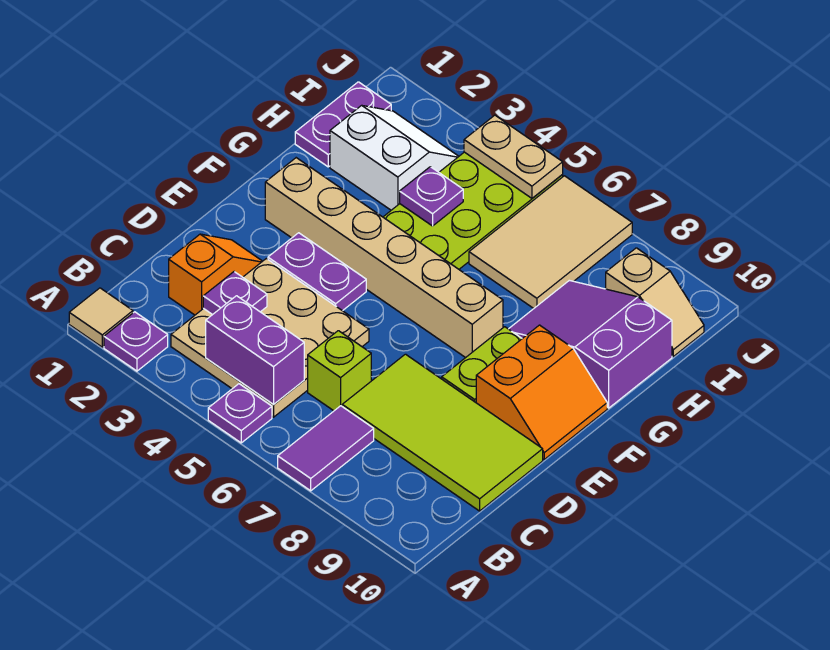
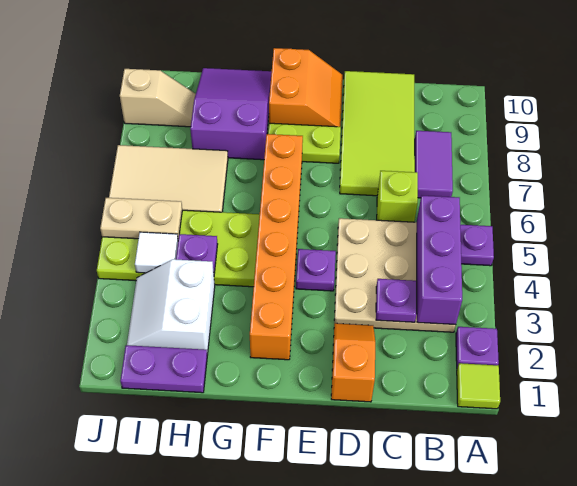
tan 1x1 tile [69,288,133,347] -> lime 1x1 tile [457,363,500,409]
purple 1x2 tile [278,406,374,491] -> purple 1x2 tile turned to [415,131,453,198]
purple 1x2 brick [206,296,304,404] -> purple 1x3 brick [417,196,462,325]
orange 1x2 slope [169,234,262,315] -> orange 1x2 slope turned to [331,323,375,402]
purple 1x2 plate [268,233,366,311] -> purple 1x1 plate [296,249,336,291]
orange 2x2 slope [476,325,607,459] -> orange 2x2 slope turned to [269,48,343,127]
tan 1x6 brick [265,158,503,358] -> orange 1x6 brick [250,134,303,360]
purple 2x3 slope [509,280,672,408] -> purple 2x3 slope turned to [190,68,272,160]
none -> white 1x1 tile [135,232,178,273]
tan 1x2 slope [606,248,704,356] -> tan 1x2 slope turned to [120,69,196,127]
tan 1x2 plate [464,115,563,198] -> tan 1x2 plate turned to [100,198,182,239]

